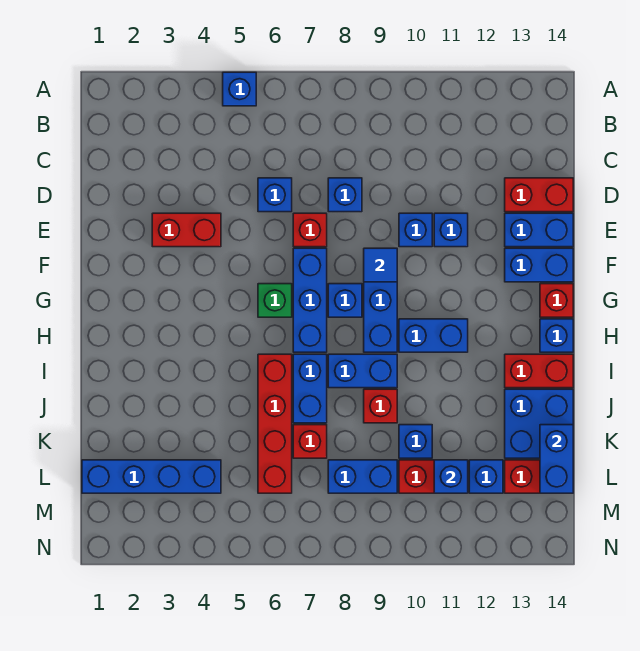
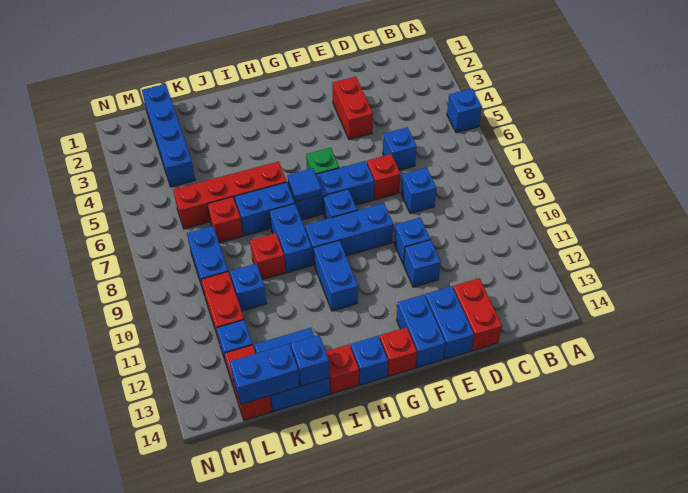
blue 1x1 tile [364,248,397,282] -> blue 1x1 tile moved to [288,168,321,202]
red 1x2 brick [505,354,573,388] -> red 1x1 brick [326,345,359,394]
blue 1x1 brick [434,460,468,493] -> blue 1x1 brick moved to [291,335,329,386]

